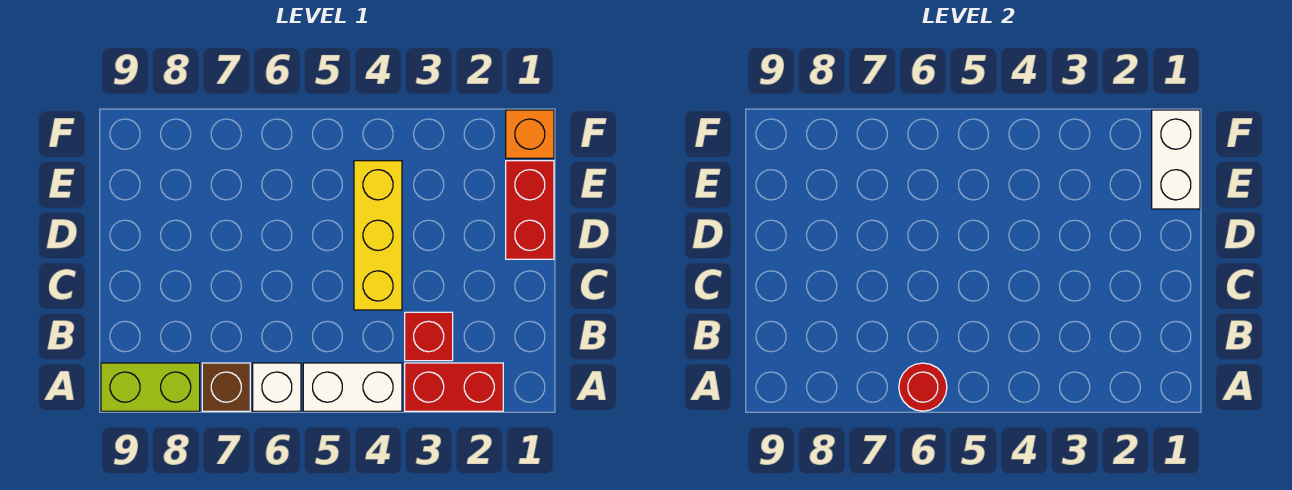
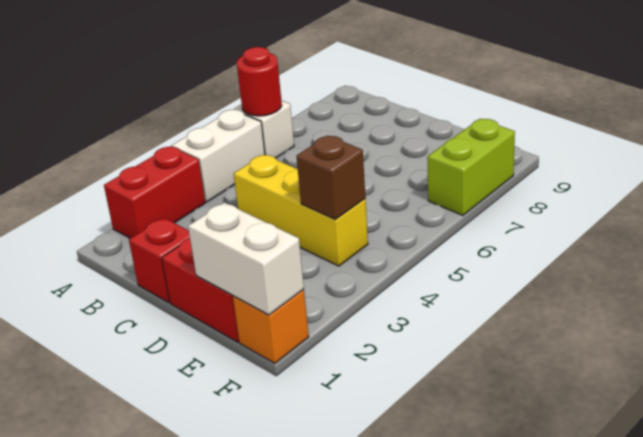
brown 1x1 brick [202,363,250,411] -> brown 1x1 brick moved to [296,136,365,219]
lime 1x2 brick [101,363,200,411] -> lime 1x2 brick moved to [427,119,515,215]
red 1x1 brick [405,312,453,361] -> red 1x1 brick moved to [129,218,190,303]

